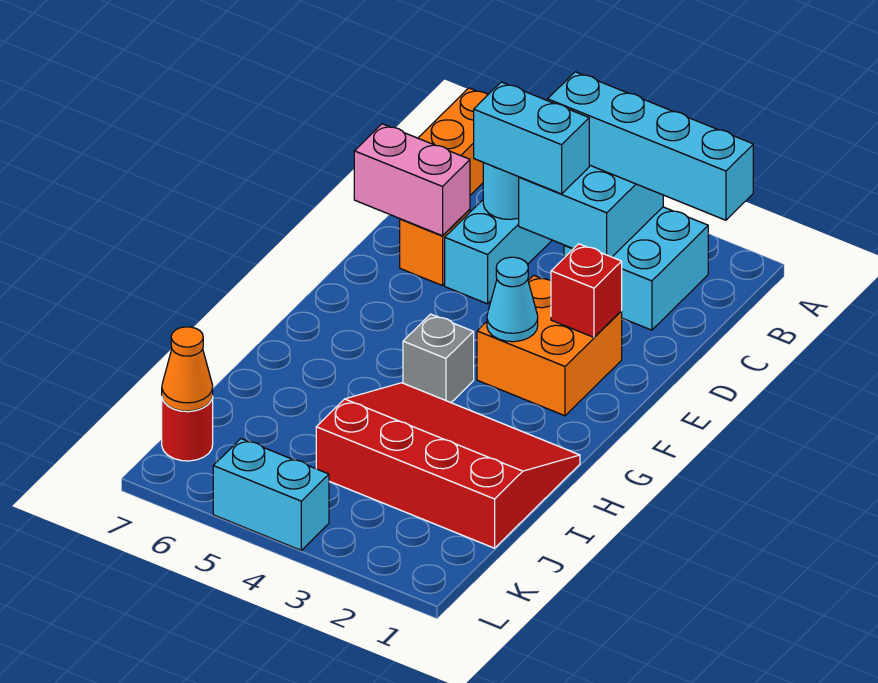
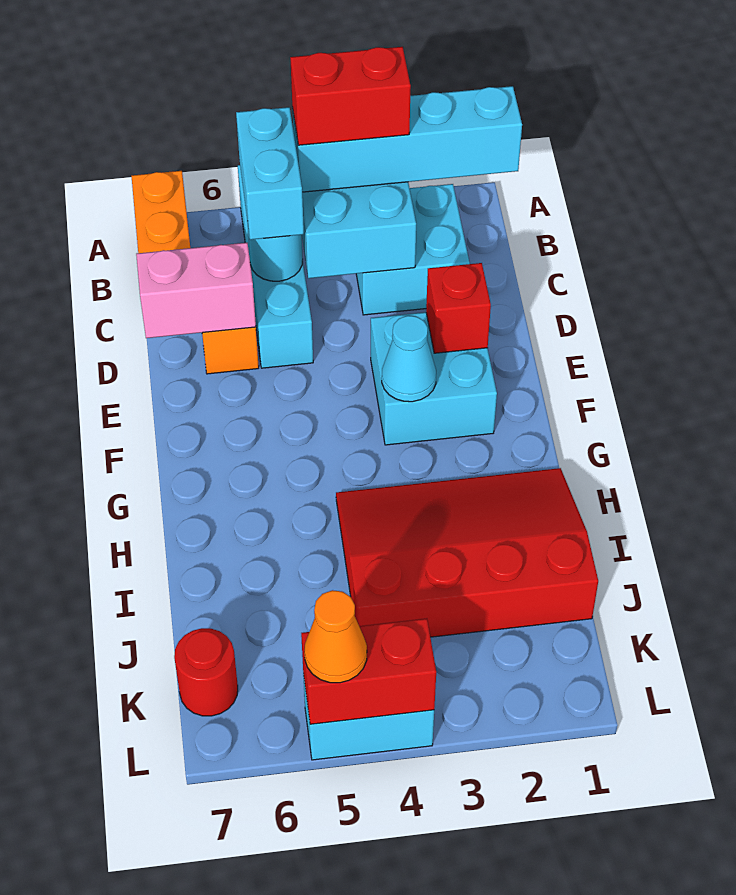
none -> red 1x2 brick [290,47,411,145]
cyan 1x2 brick [474,82,589,194] -> cyan 1x2 brick turned to [236,107,304,240]
orange 2x2 brick [477,275,622,416] -> cyan 2x2 brick [371,312,497,445]
grey 1x1 brick [403,314,474,403] -> none
orange 1x1 cone [162,327,213,411] -> orange 1x1 cone moved to [304,590,367,683]
none -> red 1x2 brick [301,619,436,724]

